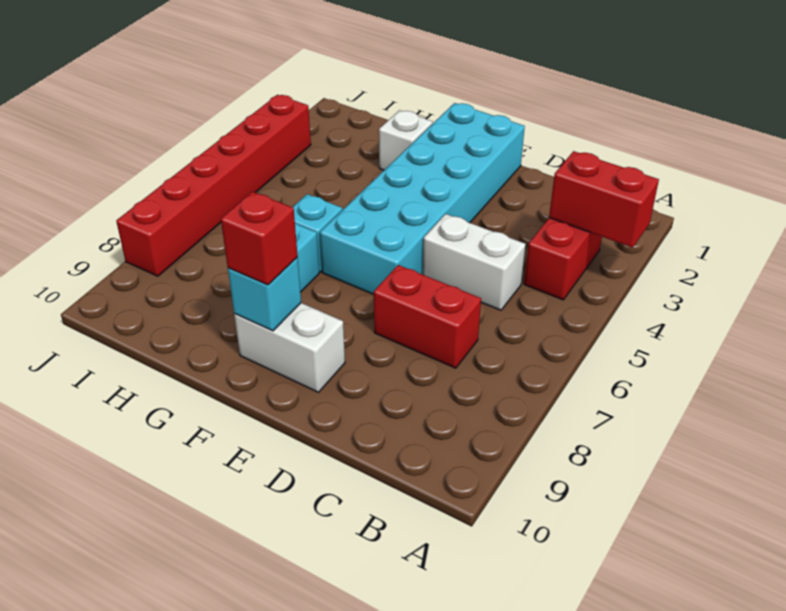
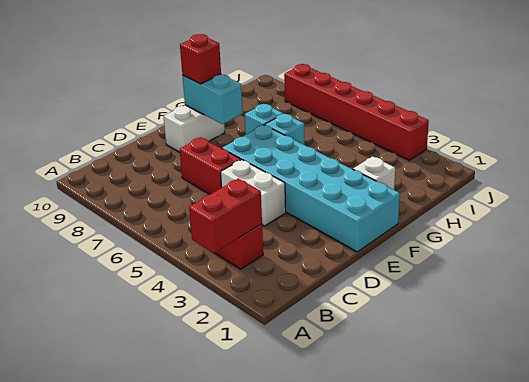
white 1x2 brick [423,214,525,310] -> white 1x2 brick turned to [221,160,286,226]
red 1x2 brick [374,265,481,368] -> red 1x2 brick turned to [180,137,241,194]
cyan 1x1 brick [228,258,301,331] -> cyan 1x2 brick [182,74,243,124]

